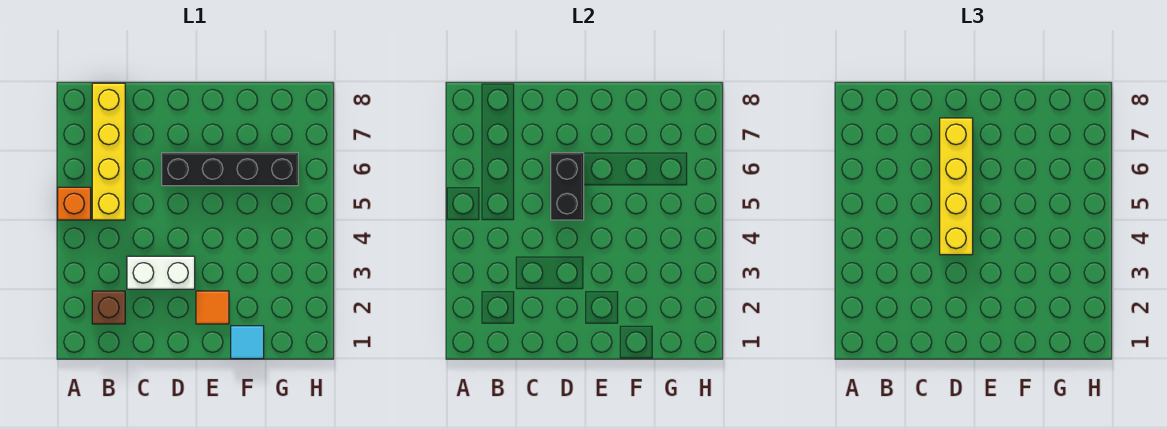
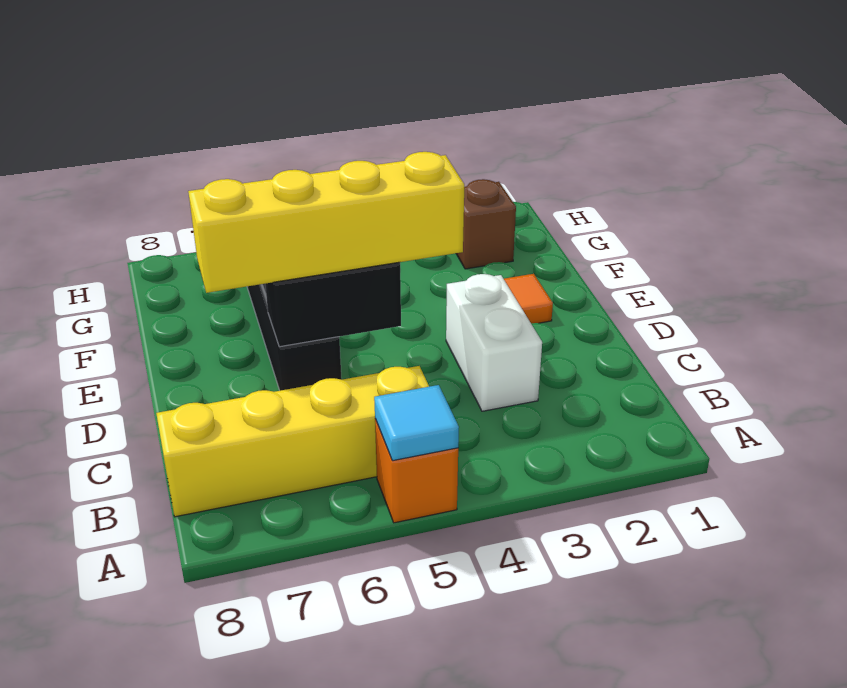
brown 1x1 brick [92,291,125,324] -> brown 1x1 brick moved to [456,179,516,269]
cyan 1x1 tile [231,326,264,359] -> cyan 1x1 tile moved to [374,385,459,461]

